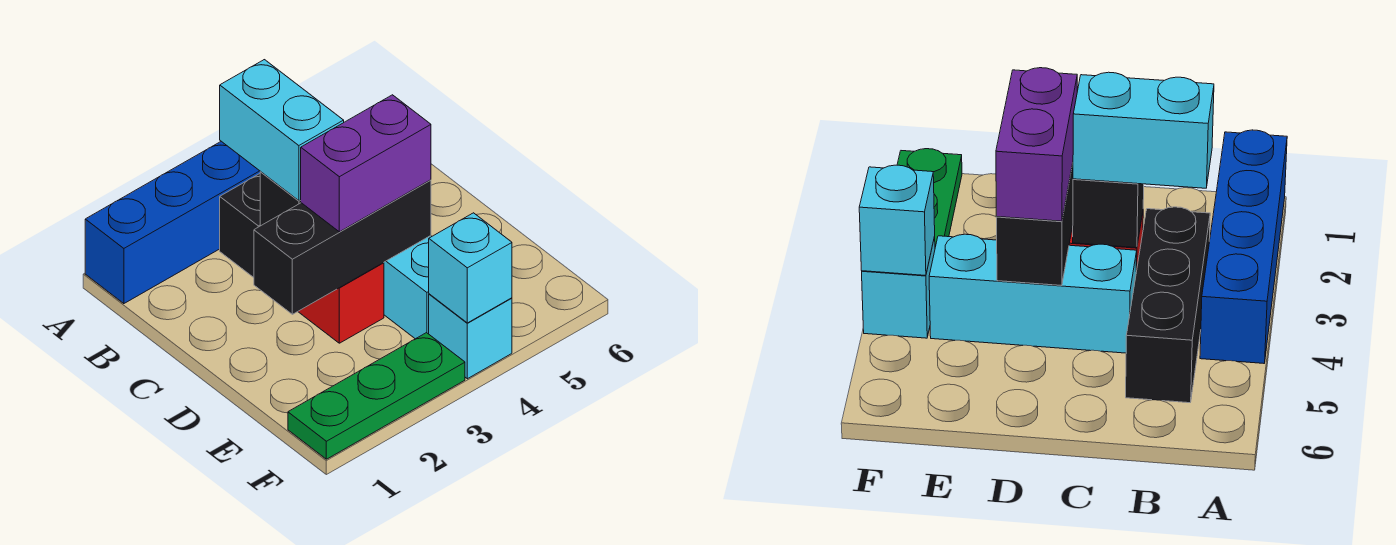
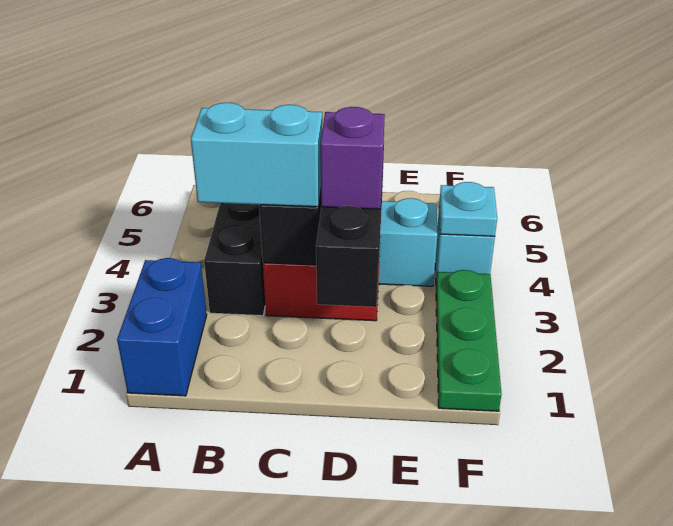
blue 1x4 brick [85,141,261,304] -> blue 1x2 brick [117,258,207,396]
purple 1x2 brick [301,95,431,232] -> purple 1x1 brick [320,107,385,209]
cyan 1x1 brick [429,213,512,323] -> cyan 1x1 plate [439,182,497,236]

